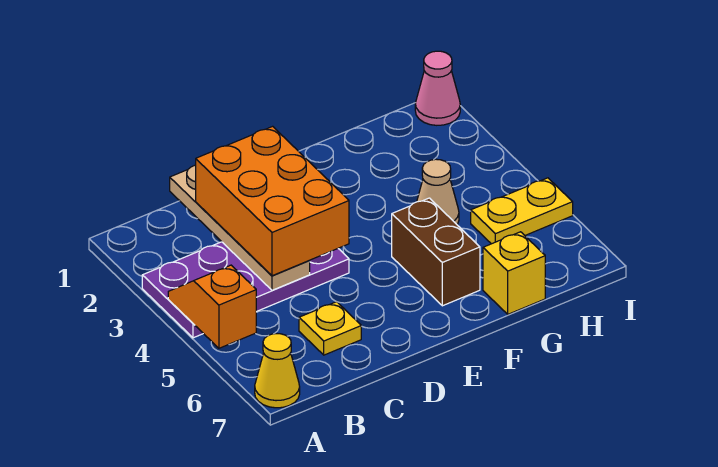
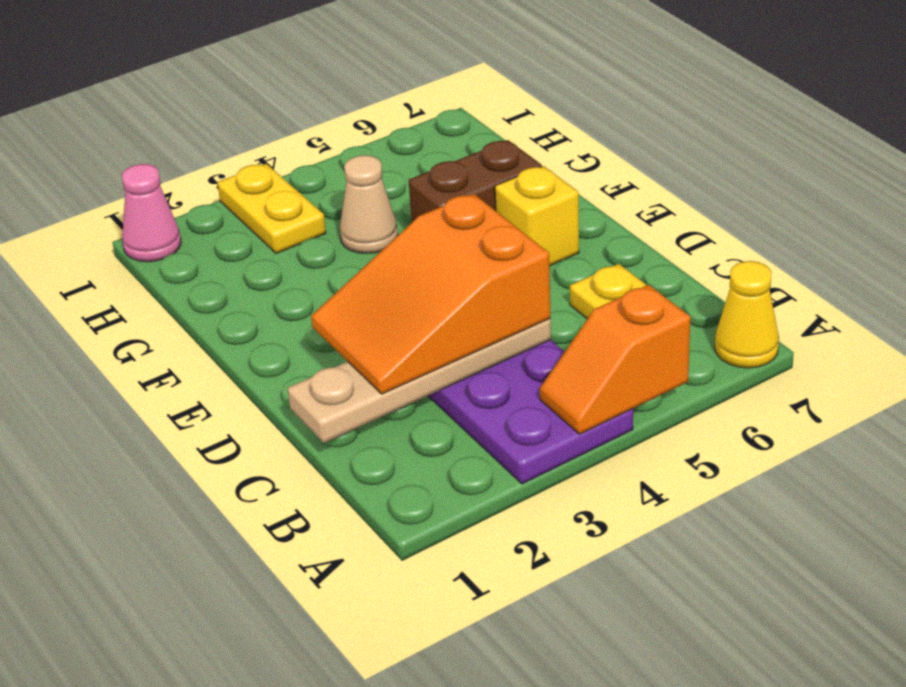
orange 2x3 brick [196,126,349,276] -> orange 2x3 slope [311,194,550,394]
yellow 1x1 brick [483,232,545,314] -> yellow 1x1 brick moved to [495,166,579,266]
yellow 1x2 plate [471,178,573,244] -> yellow 1x2 plate moved to [217,164,326,253]

